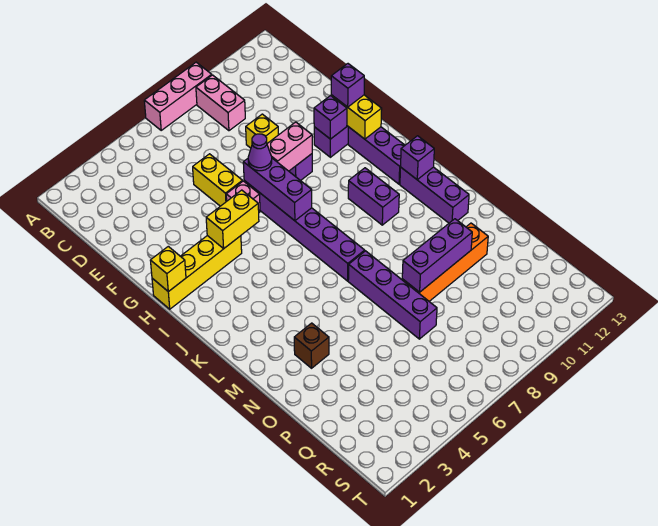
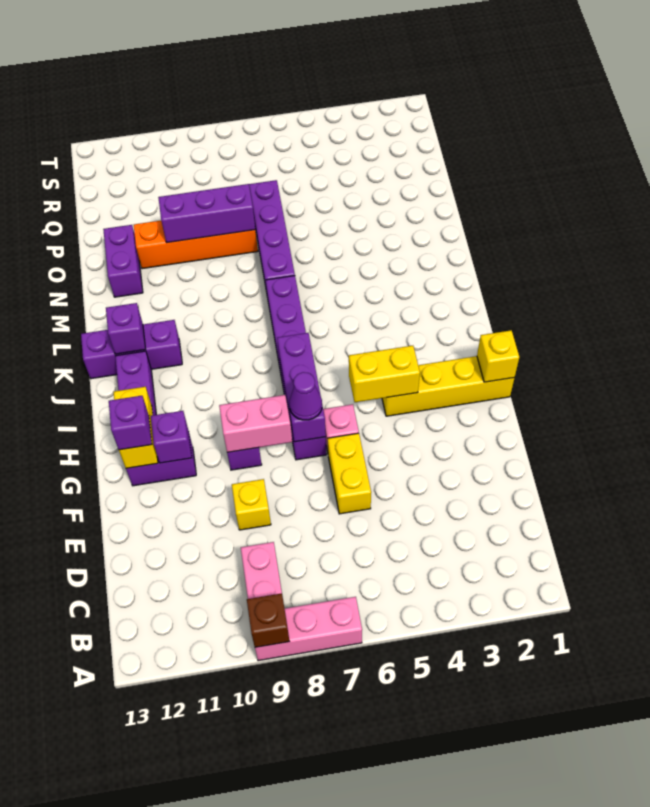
purple 1x2 brick [348,168,399,225] -> purple 1x2 brick moved to [103,225,143,297]
purple 1x3 brick [400,167,469,223] -> purple 1x3 brick turned to [81,320,182,379]
brown 1x1 brick [294,323,329,368] -> brown 1x1 brick moved to [247,593,290,647]

